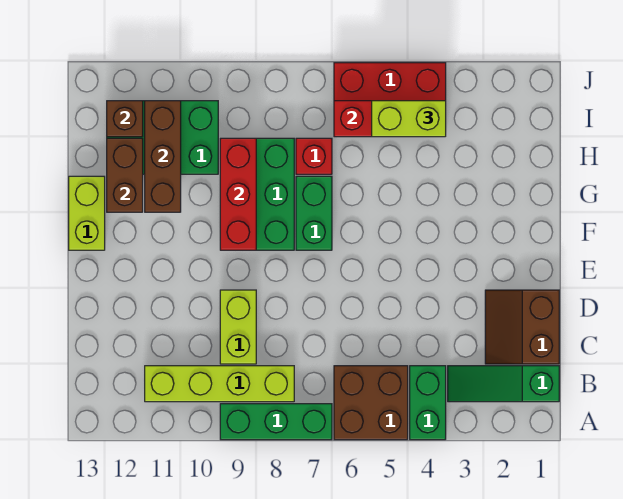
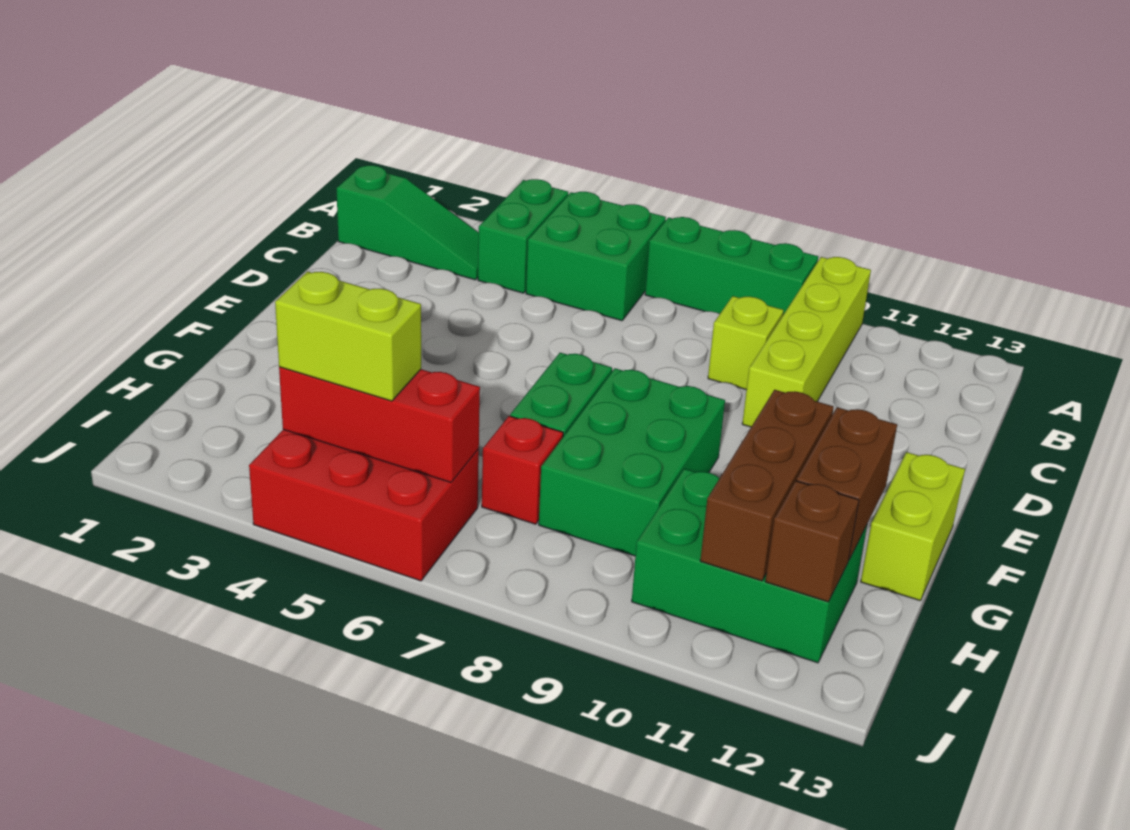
brown 2x2 brick [334,366,408,440] -> green 2x2 brick [526,192,666,321]
lime 1x4 brick [145,366,294,402] -> lime 1x4 brick turned to [742,257,871,427]
brown 2x2 slope [485,290,559,364] -> none
lime 1x2 brick [220,290,256,364] -> lime 1x1 brick [708,296,784,390]
red 1x3 brick [220,138,256,250] -> none

